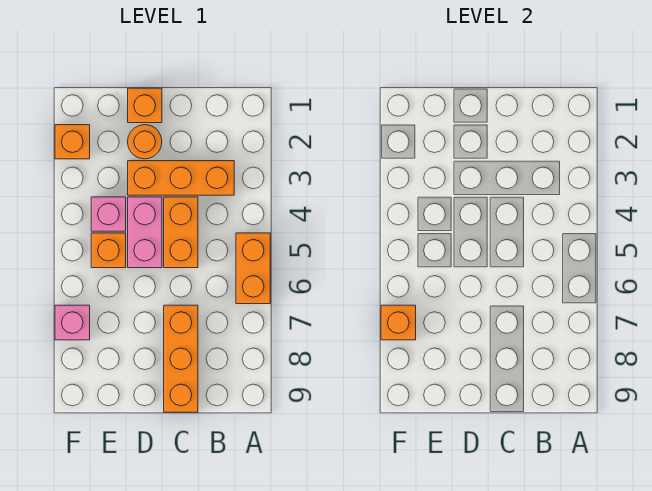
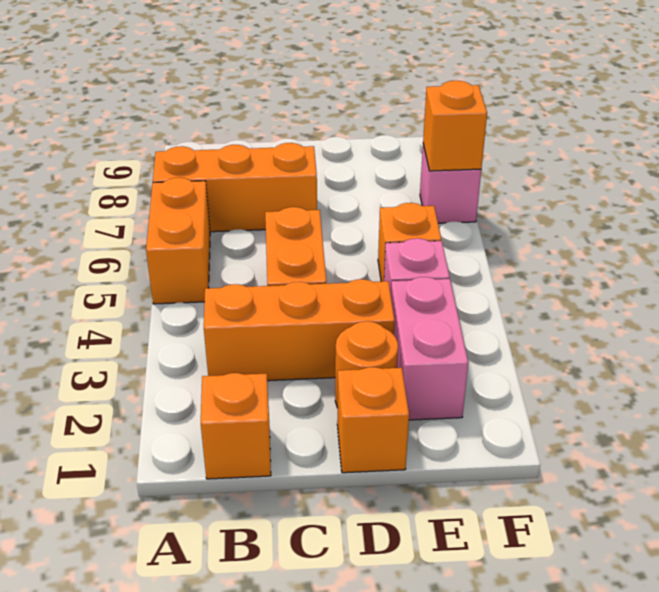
orange 1x3 brick [164,305,198,412] -> orange 1x3 brick turned to [153,143,317,232]
pink 1x2 brick [128,197,162,268] -> pink 1x2 brick moved to [391,277,468,420]
orange 1x1 brick [55,125,90,159] -> orange 1x1 brick moved to [201,373,271,479]

